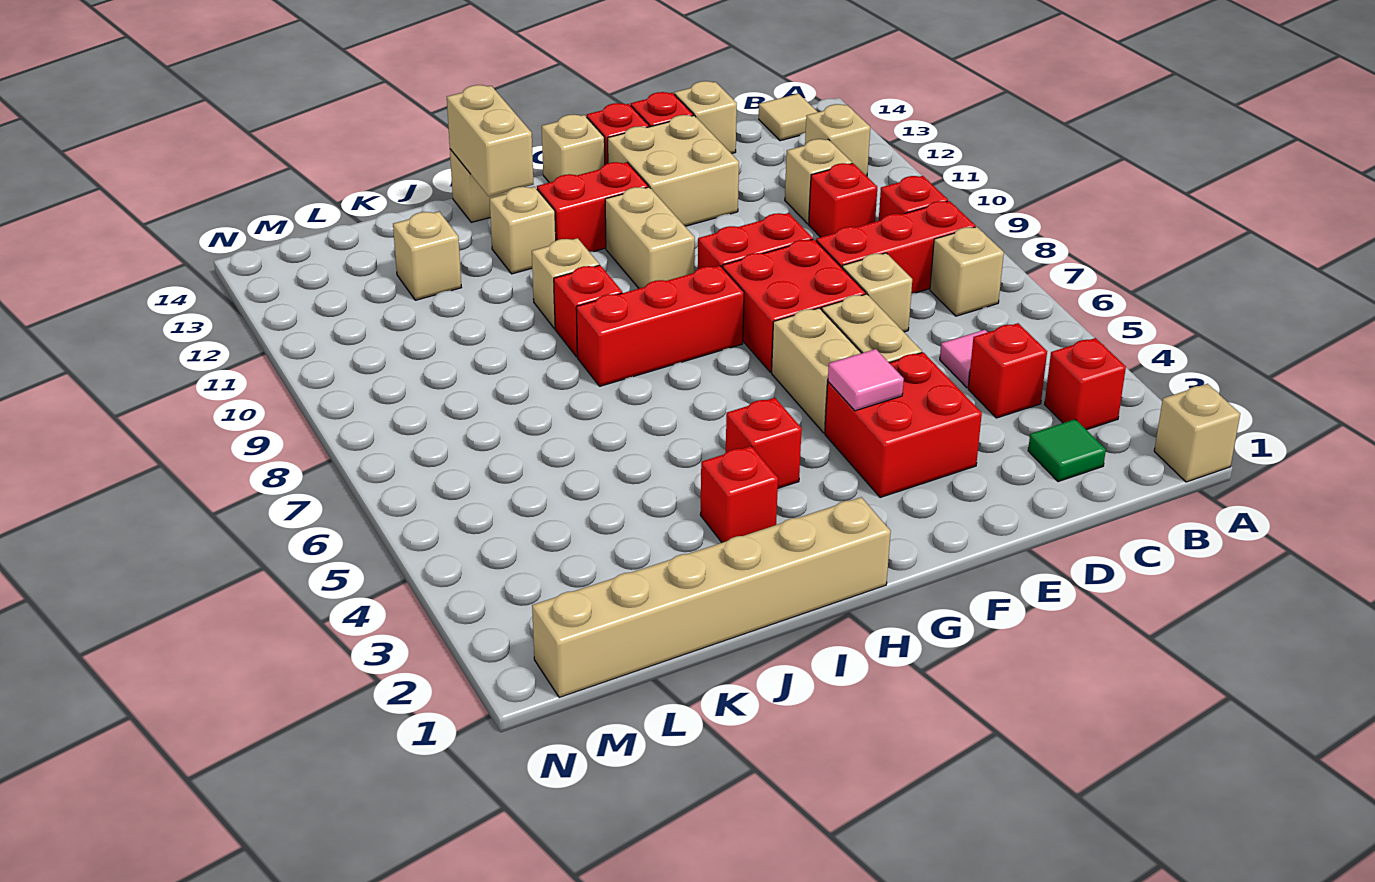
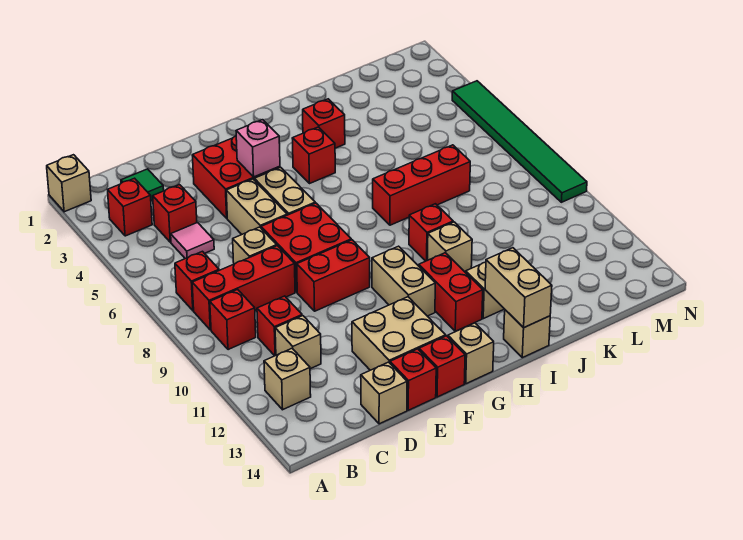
tan 1x1 brick [930,227,1004,316] -> red 1x1 brick [175,251,219,311]
tan 1x1 tile [759,94,817,141] -> none
pink 1x1 tile [828,349,904,411] -> pink 1x1 brick [236,120,280,177]
red 1x3 brick [576,266,744,386] -> red 1x3 brick moved to [373,145,470,225]
red 1x2 brick [537,162,648,252] -> red 1x2 brick turned to [419,253,483,331]
tan 1x6 brick [532,497,891,698] -> none
tan 1x1 brick [393,212,461,300] -> none
none -> green 1x6 tile [452,81,587,202]

